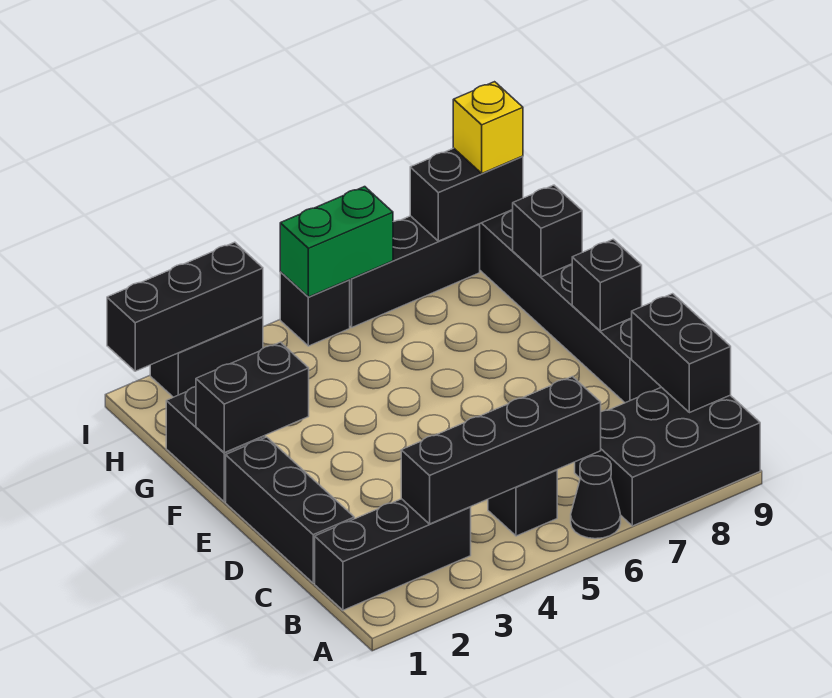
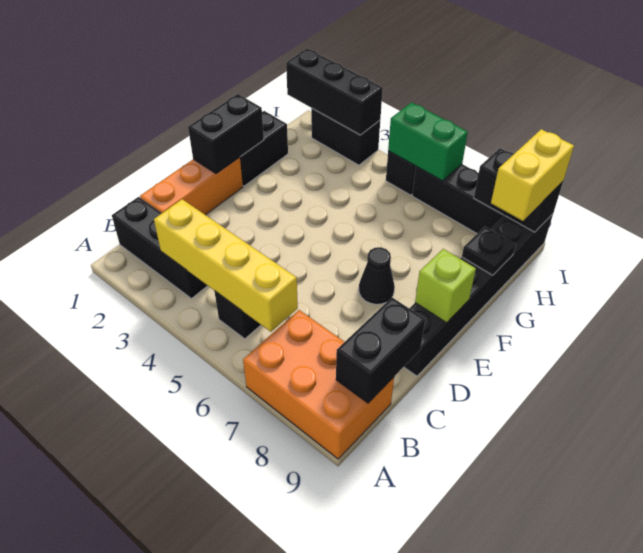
black 1x1 cone [571,456,621,539] -> black 1x1 cone moved to [359,247,395,304]
black 2x3 brick [575,387,760,526] -> orange 2x3 brick [243,310,394,459]
black 1x4 brick [401,376,601,524] -> yellow 1x4 brick [154,199,298,332]
black 1x3 brick [226,437,354,583] -> orange 1x3 brick [140,157,243,215]
black 1x1 brick [572,239,642,331] -> lime 1x1 brick [415,249,476,323]
black 1x2 brick [196,342,309,453] -> black 1x2 brick turned to [188,94,264,174]
black 1x1 brick [513,185,582,277] -> black 1x1 plate [462,227,516,275]
yellow 1x1 brick [453,82,523,173] -> yellow 1x2 brick [491,129,574,221]

